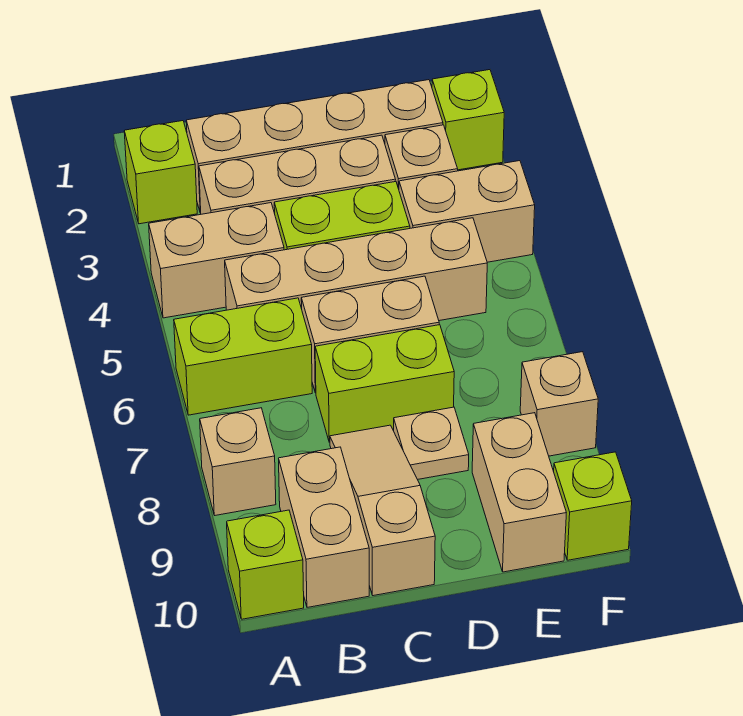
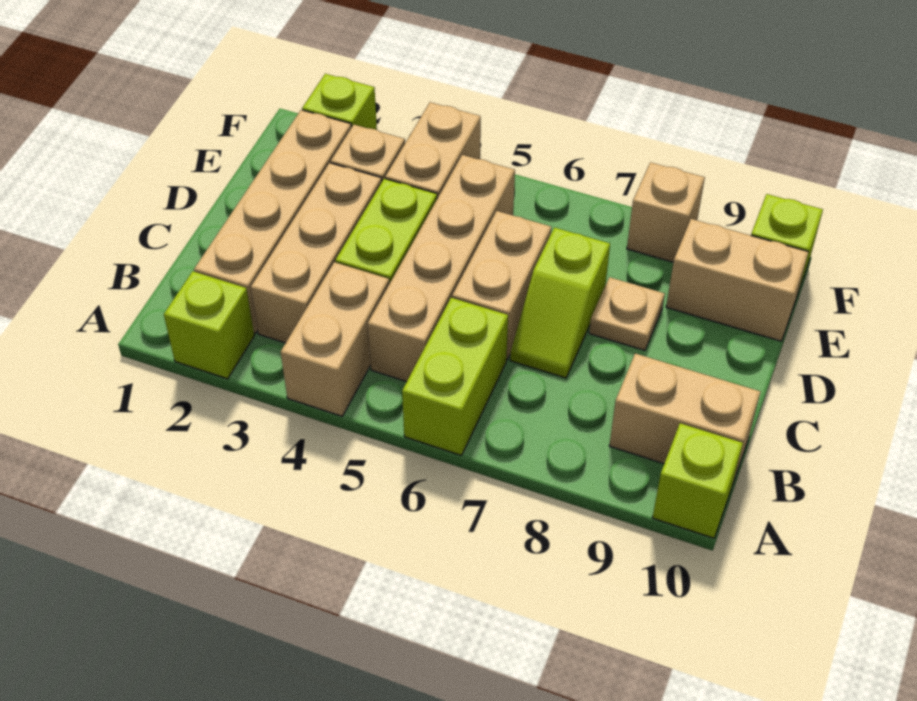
tan 1x1 brick [200,408,276,515] -> none
lime 1x2 brick [315,325,454,442] -> lime 1x2 slope [510,228,610,378]
tan 1x3 slope [330,425,435,596] -> none

